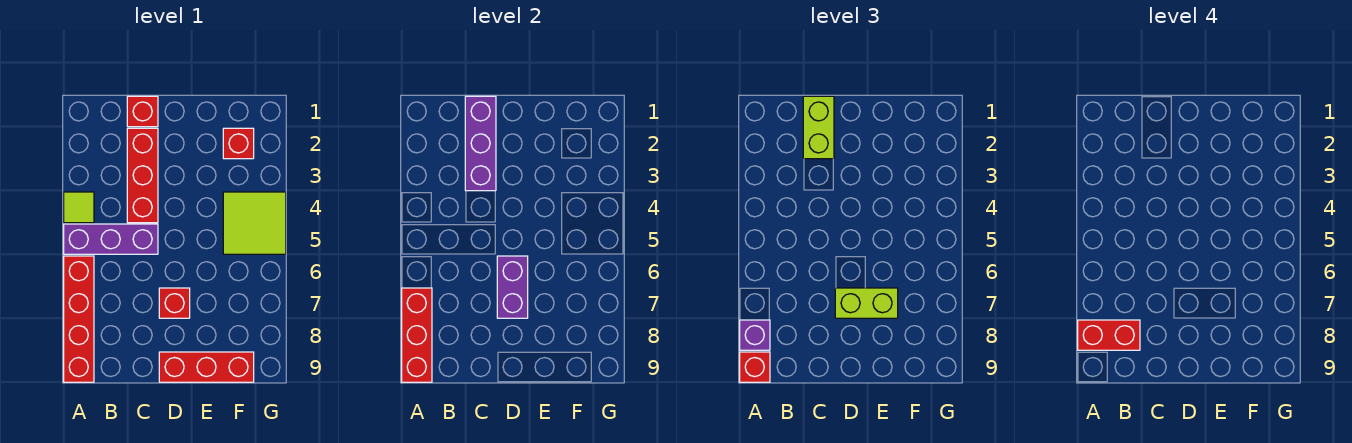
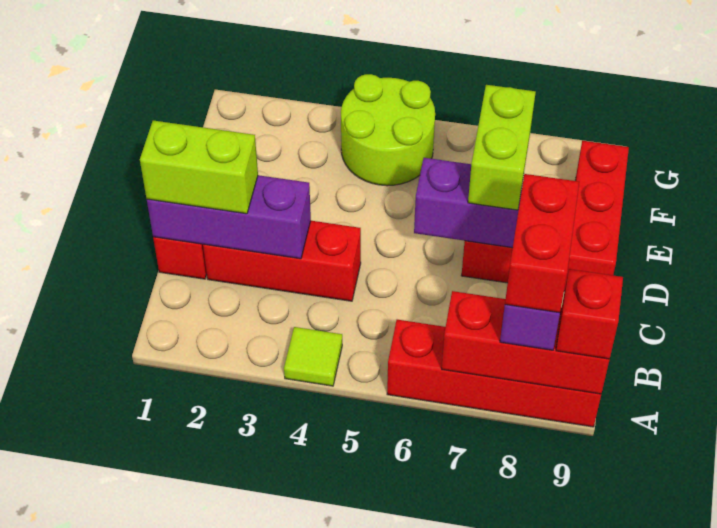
purple 1x3 brick [64,224,158,254] -> none
red 1x1 brick [223,128,254,159] -> none
lime 2x2 tile [223,192,286,254] -> lime 2x2 round brick [341,74,435,186]

